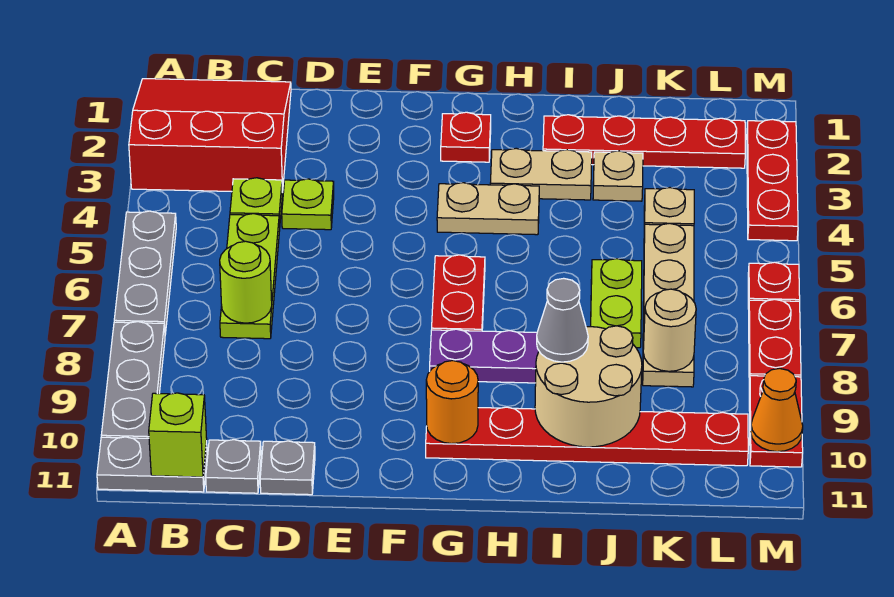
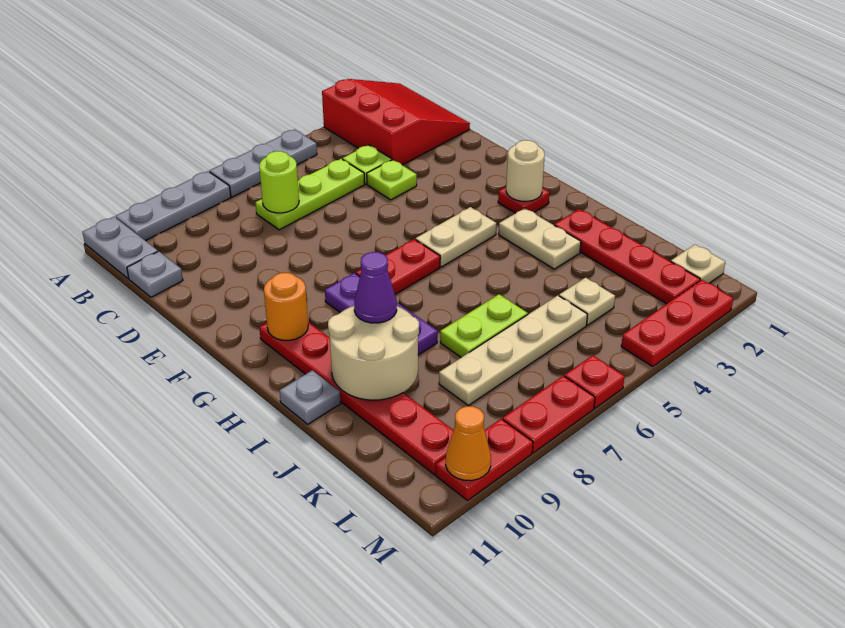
lime 1x1 brick [149,393,207,477] -> none
grey 1x1 plate [260,441,315,495] -> grey 1x1 plate moved to [279,370,341,424]
tan 1x2 plate [437,183,539,235] -> tan 1x2 plate turned to [416,207,496,267]
grey 1x1 cone [537,278,588,362] -> purple 1x1 cone [354,252,397,323]
tan 1x1 plate [593,151,643,201] -> tan 1x1 plate moved to [671,245,725,283]
tan 1x1 round brick [643,289,696,371] -> tan 1x1 round brick moved to [506,140,545,201]

